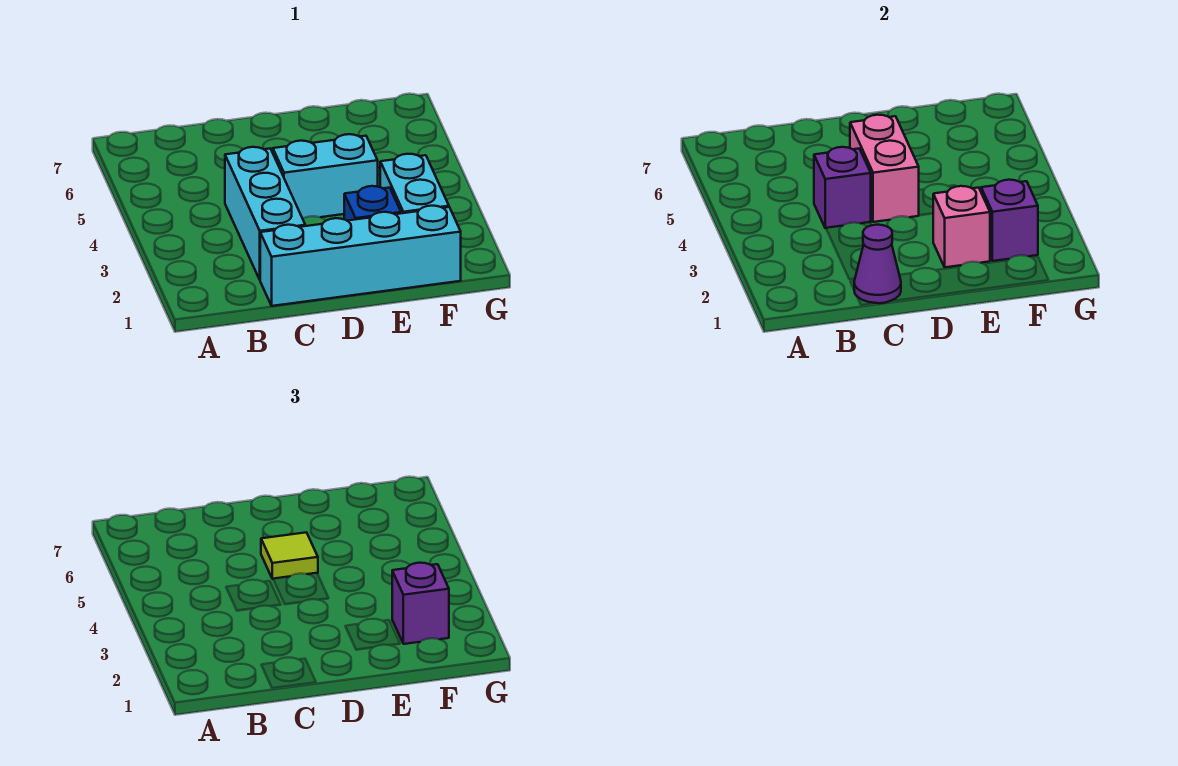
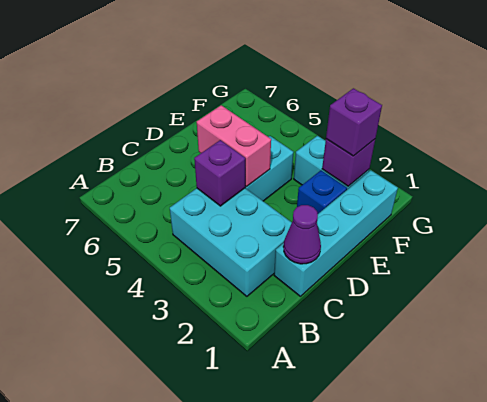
cyan 1x3 brick [225,147,305,279] -> cyan 2x3 brick [170,188,292,296]
lime 1x1 tile [261,532,318,579] -> none
pink 1x1 brick [933,186,990,267] -> none

